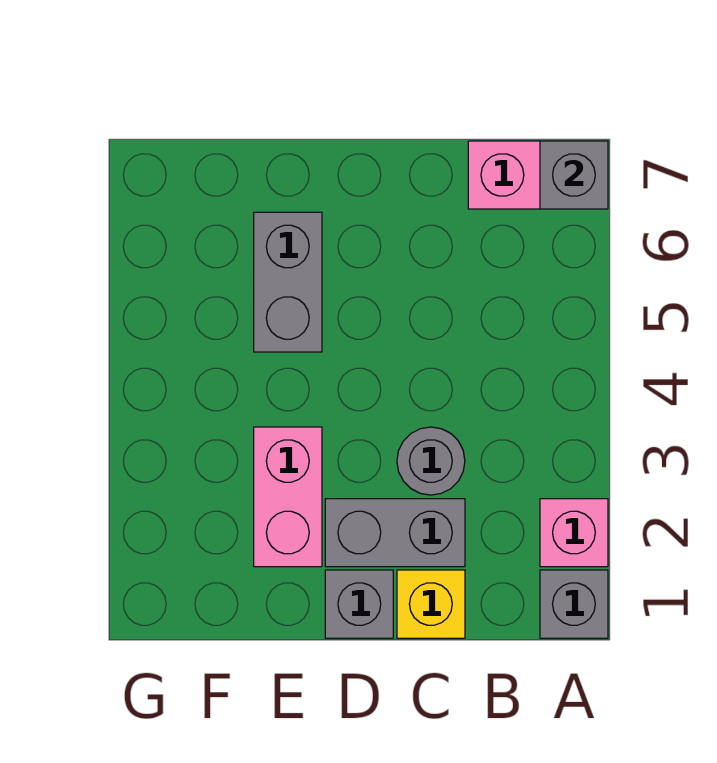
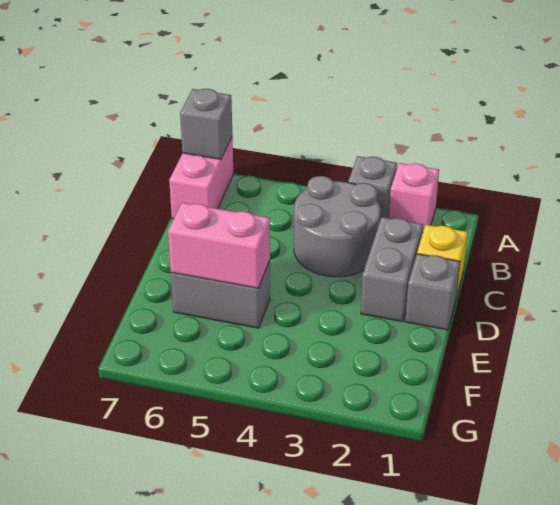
grey 1x1 brick [540,570,608,638] -> grey 1x1 brick moved to [348,156,397,220]
grey 1x1 round brick [397,427,465,495] -> grey 2x2 round brick [294,176,380,277]
pink 1x2 brick [254,427,322,567] -> pink 1x2 brick moved to [168,203,270,288]

